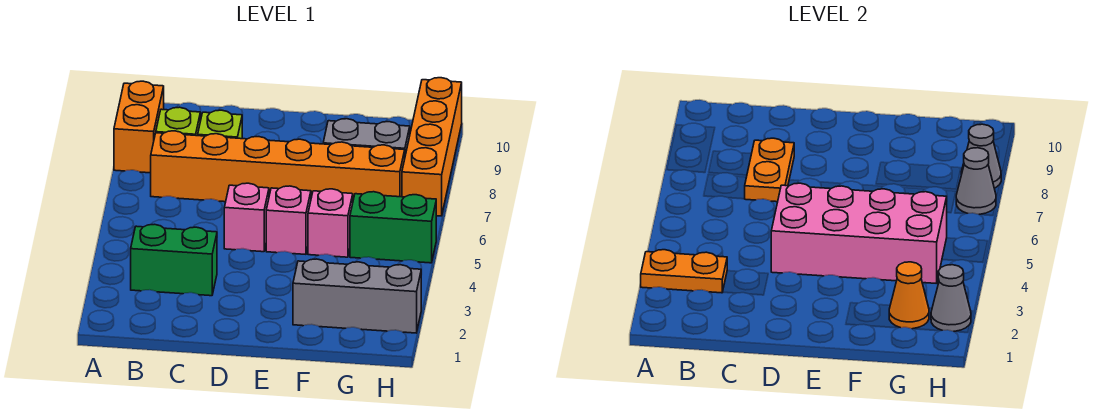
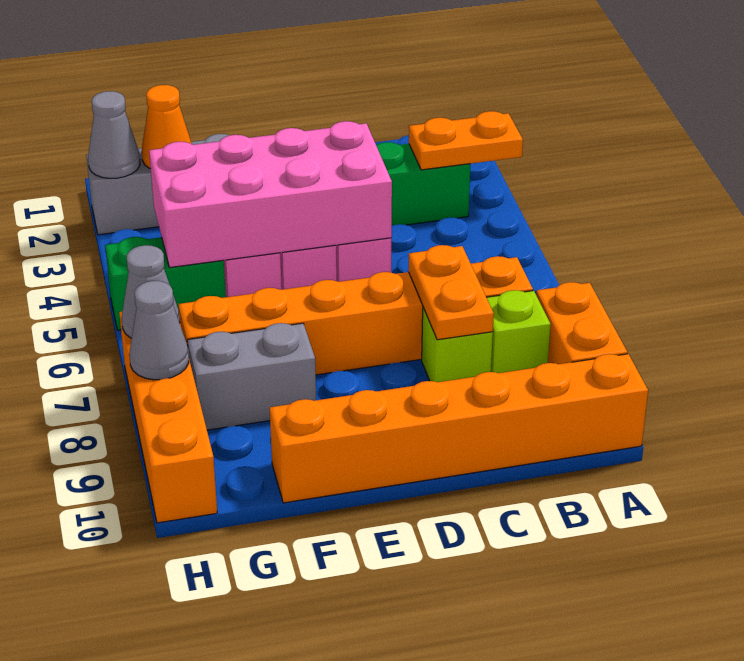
none -> orange 1x6 brick [270,354,648,503]

